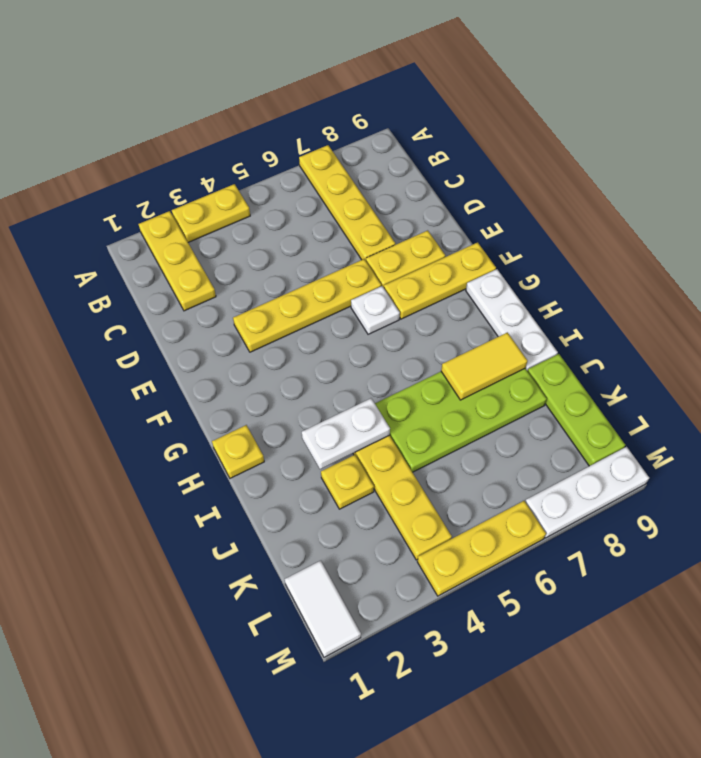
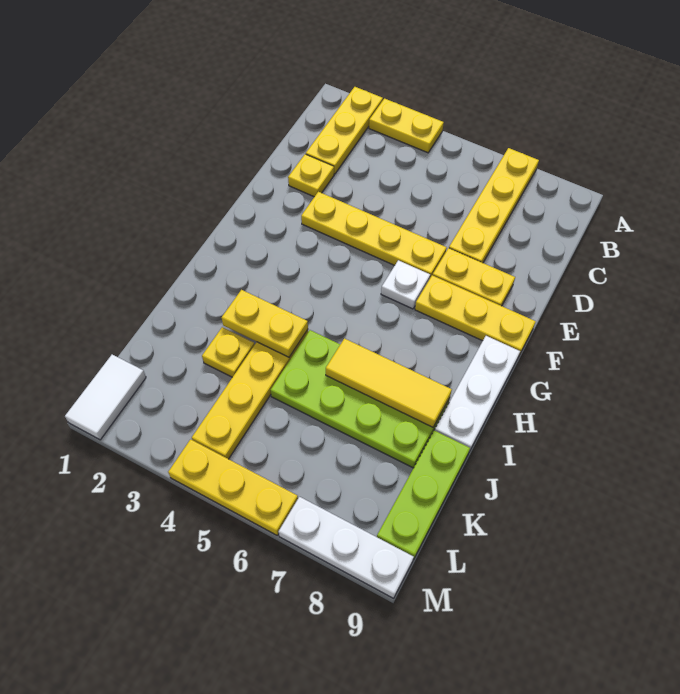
yellow 1x1 plate [212,425,264,478] -> yellow 1x1 plate moved to [288,154,334,197]
white 1x2 plate [302,398,390,469] -> yellow 1x2 plate [222,290,308,357]
yellow 1x2 tile [441,332,528,400] -> yellow 1x3 tile [326,338,452,427]

